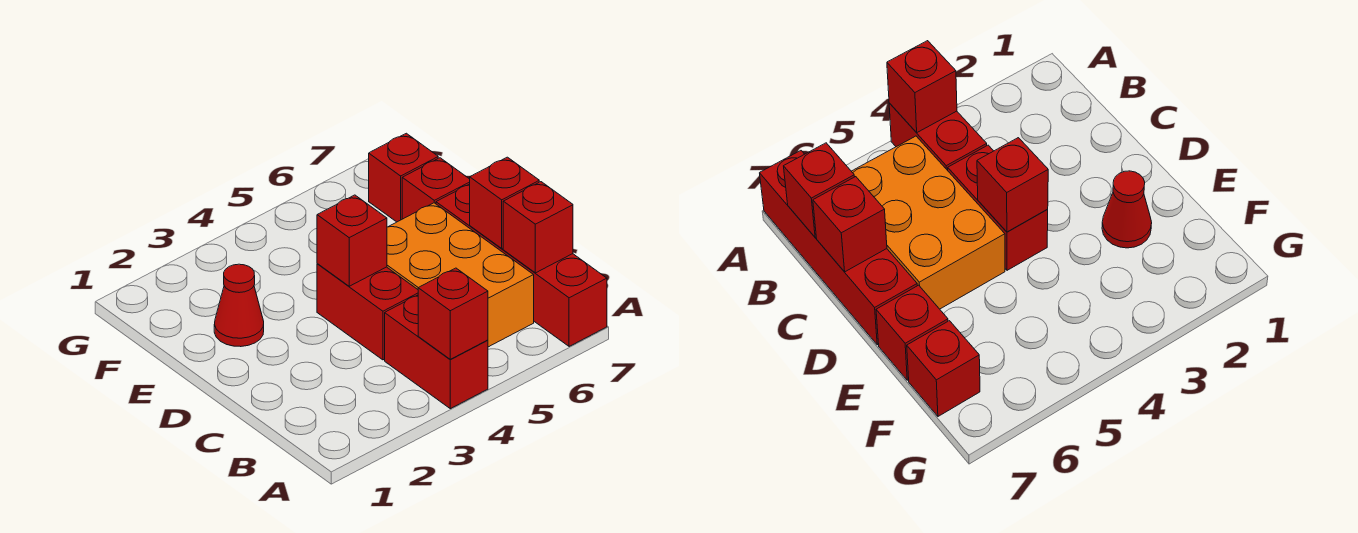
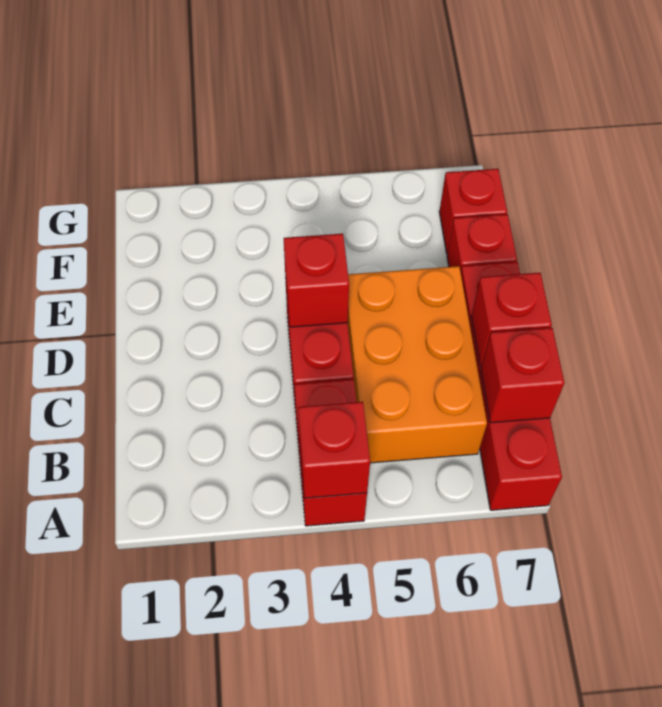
red 1x1 cone [214,264,264,347] -> none

